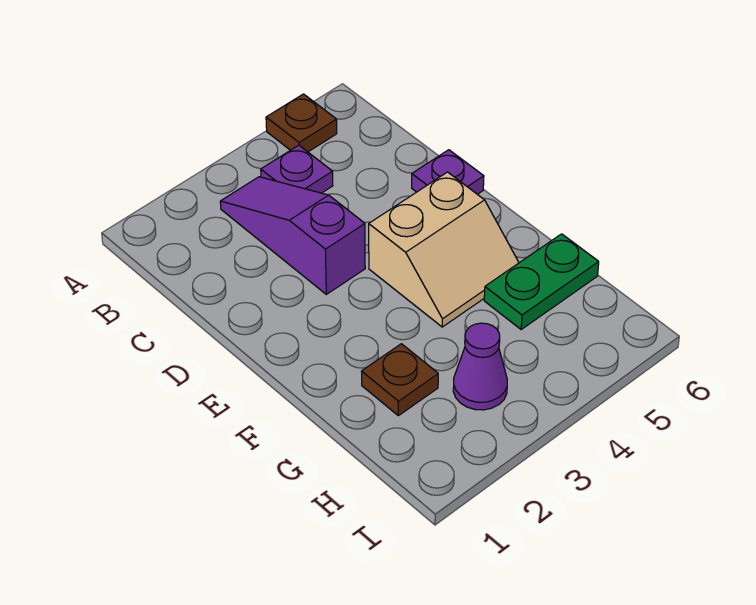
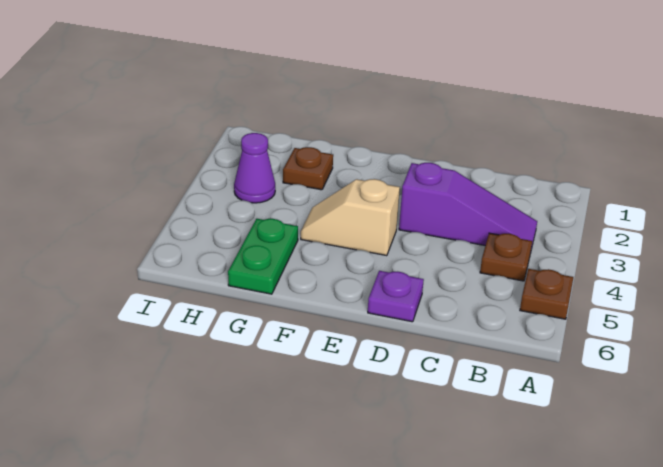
purple 1x1 plate [261,145,333,193] -> brown 1x1 plate [480,233,532,281]
tan 2x2 slope [369,172,519,327] -> tan 1x2 slope [301,179,400,256]

